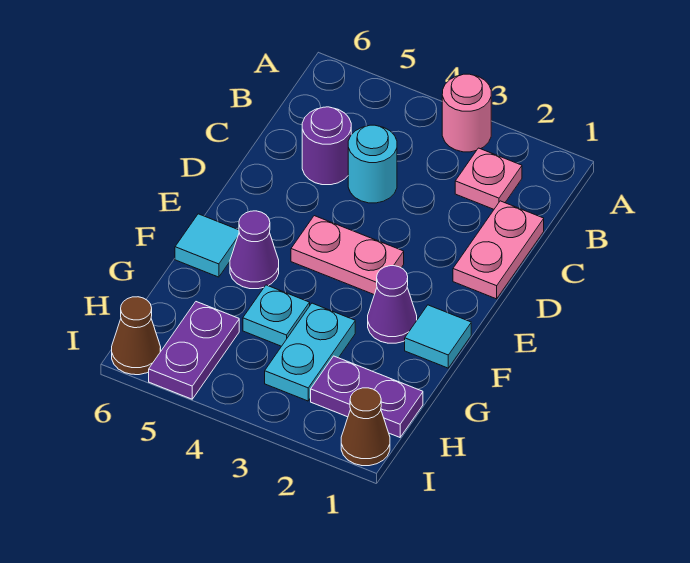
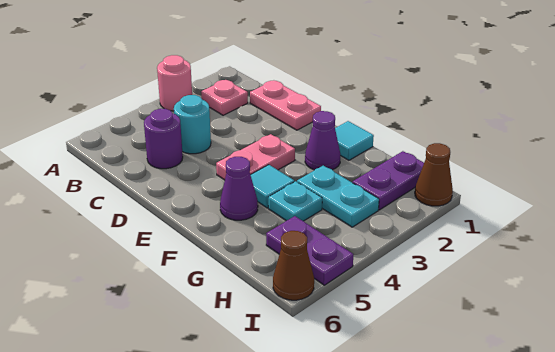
cyan 1x1 tile [175,214,239,277] -> cyan 1x1 tile moved to [251,165,294,208]

